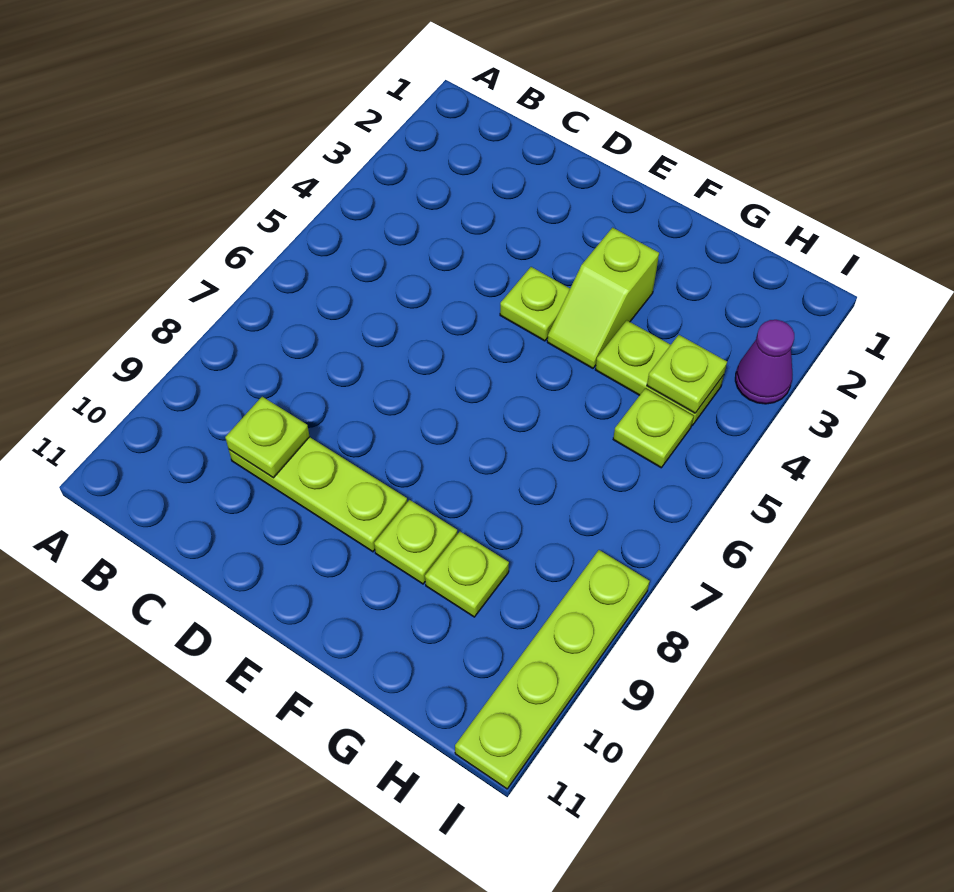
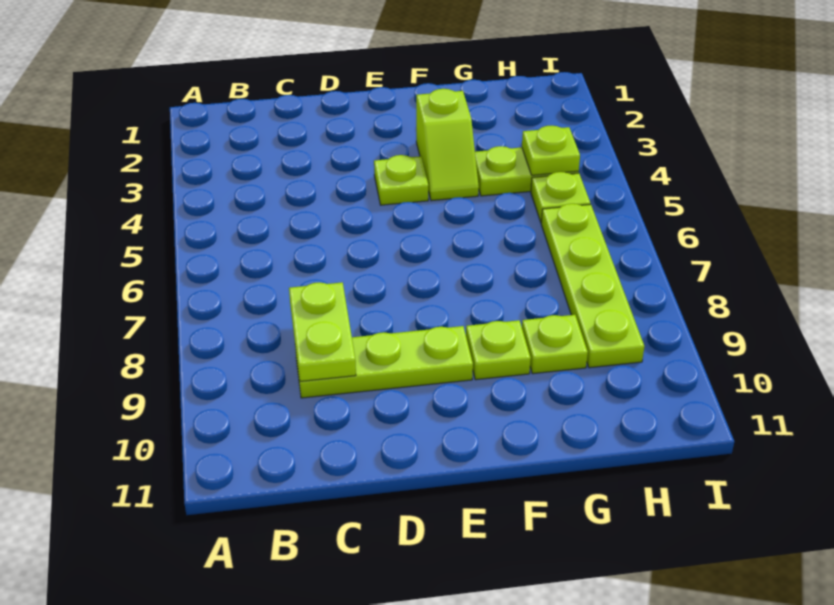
lime 1x1 plate [225,397,310,478] -> lime 1x2 plate [289,282,356,381]
purple 1x1 cone [735,320,794,404] -> none
lime 1x4 plate [455,550,650,789] -> lime 1x4 plate moved to [541,204,644,368]

